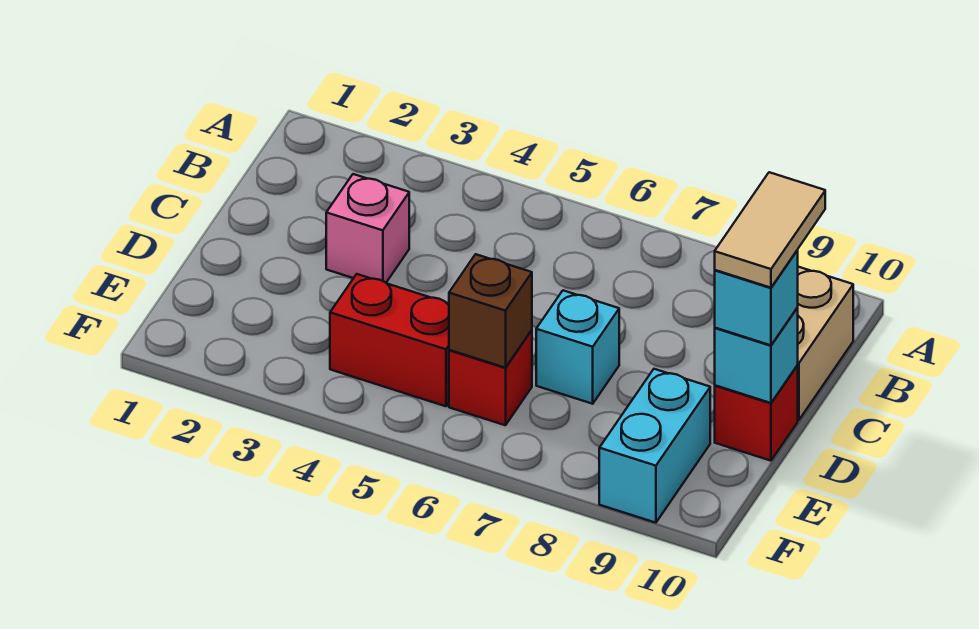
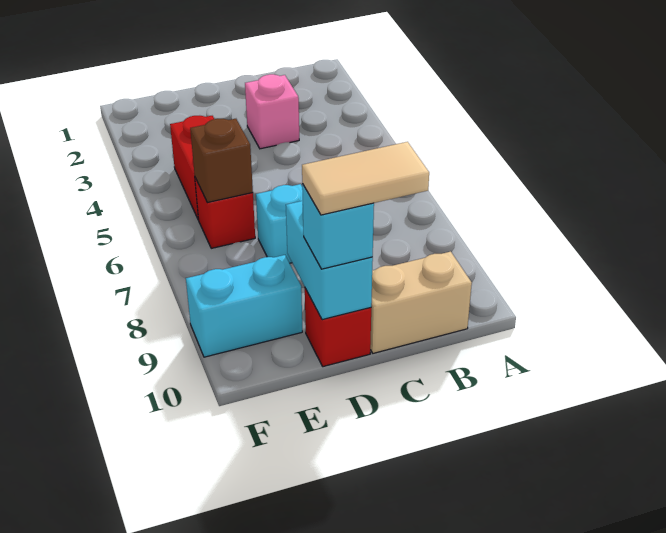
cyan 1x1 brick [715,308,798,403] -> cyan 1x2 brick [286,201,373,320]

